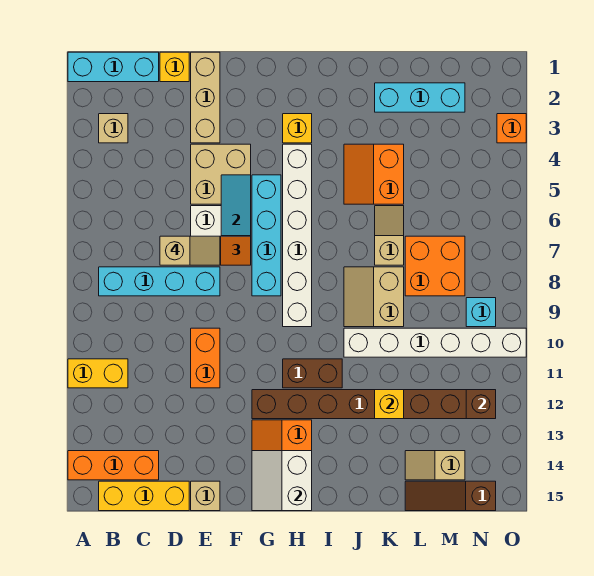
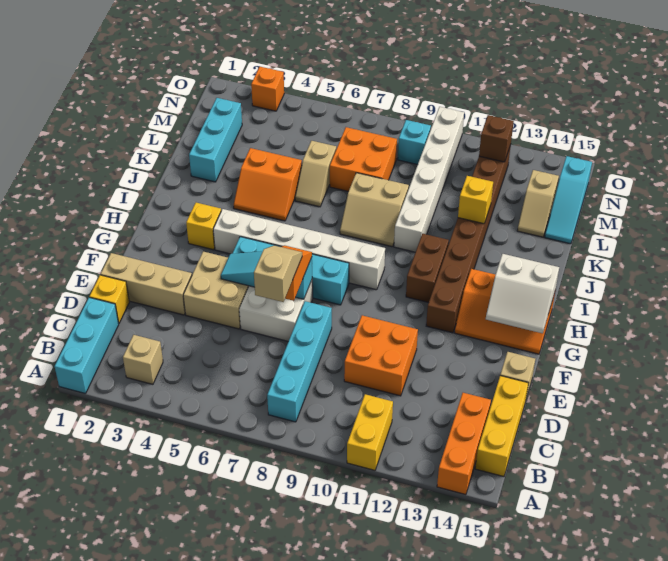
orange 1x2 brick [191,328,220,388] -> orange 2x2 brick [344,315,418,396]
tan 1x2 slope [375,206,404,265] -> tan 1x2 slope turned to [295,141,336,207]
brown 1x3 slope [405,481,496,511] -> cyan 1x3 slope [545,156,592,244]

